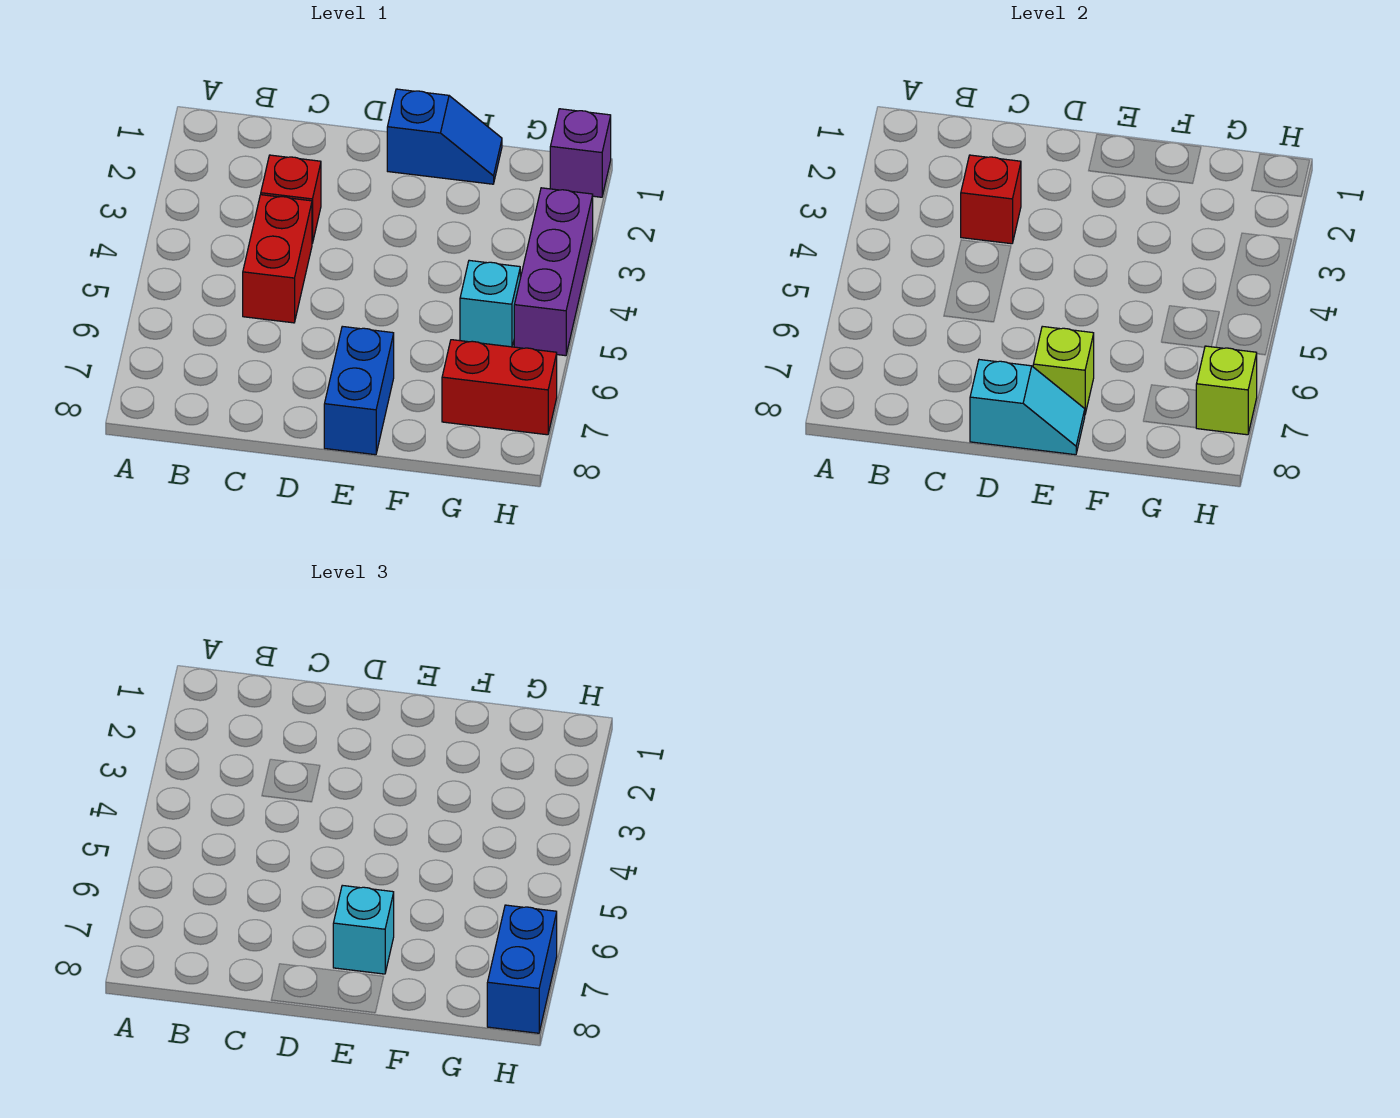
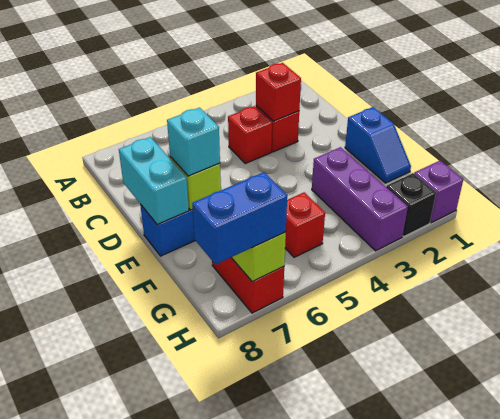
red 1x2 brick [243,195,312,323] -> red 1x1 brick [228,106,272,163]
cyan 1x2 slope [970,360,1085,455] -> cyan 1x2 brick [119,137,189,225]
cyan 1x1 brick [460,260,520,347] -> red 1x1 brick [285,192,325,257]
none -> black 1x1 brick [386,173,436,237]
purple 1x3 brick [514,188,593,356] -> purple 1x3 brick turned to [312,147,408,251]

